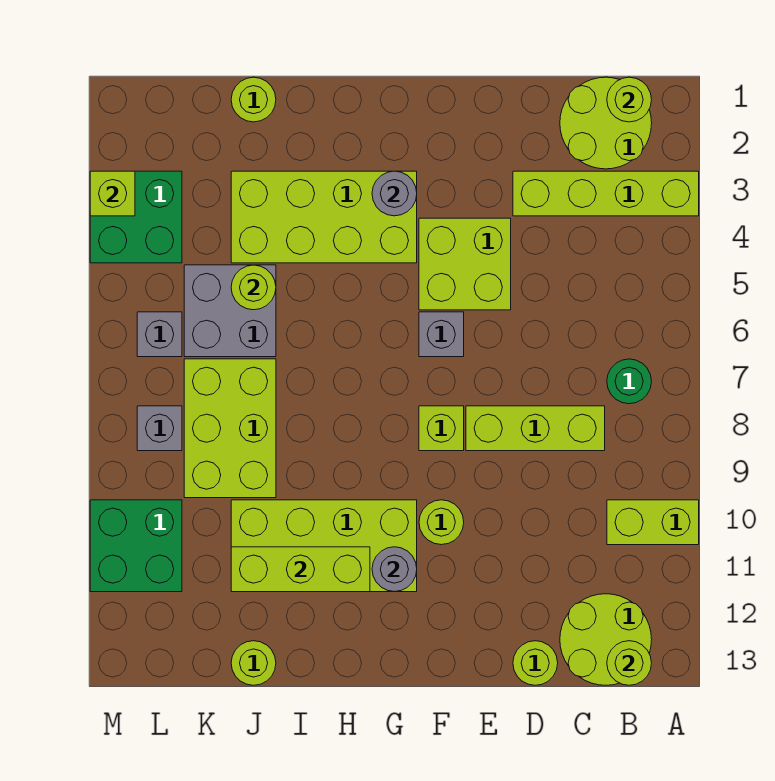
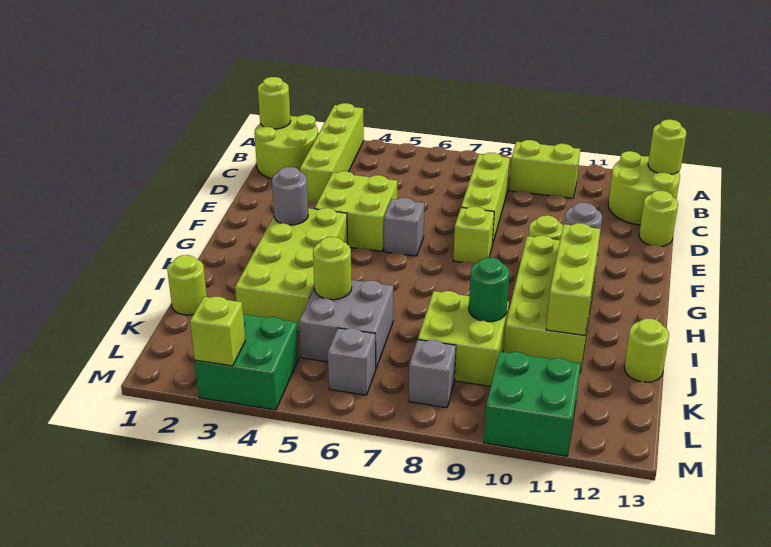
lime 1x2 brick [607,500,699,545] -> lime 1x2 brick turned to [509,140,580,198]
green 1x1 round brick [607,359,652,404] -> green 1x1 round brick moved to [469,258,509,322]
lime 2x3 brick [184,359,276,498] -> lime 2x2 brick [418,291,509,386]

